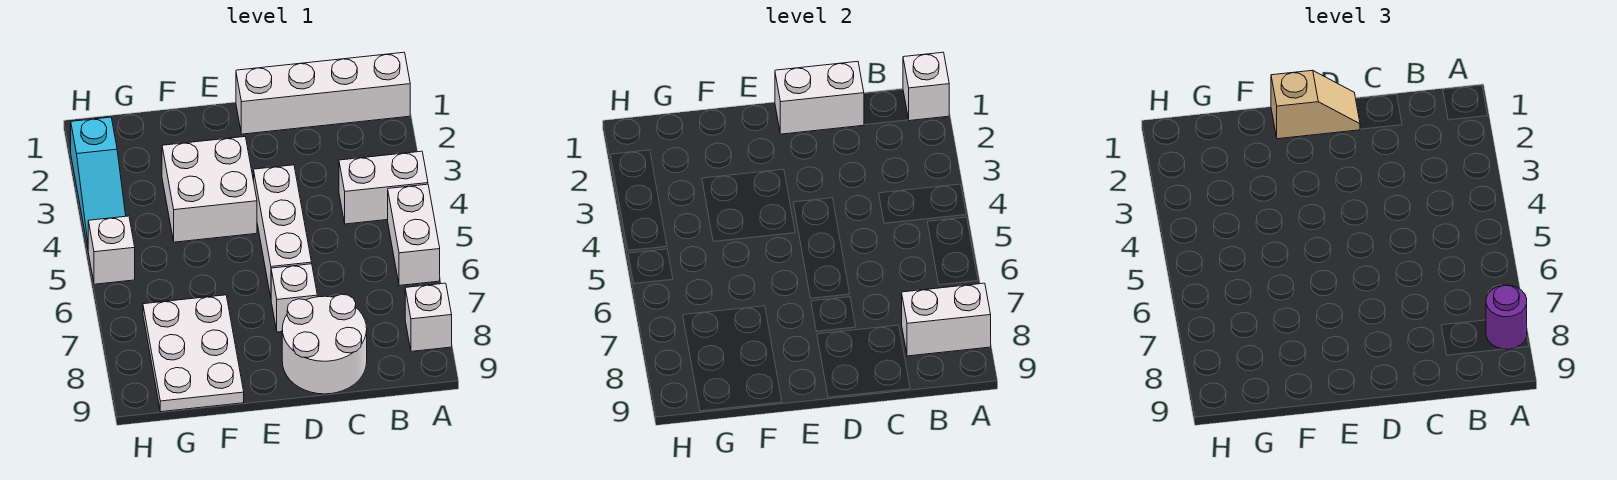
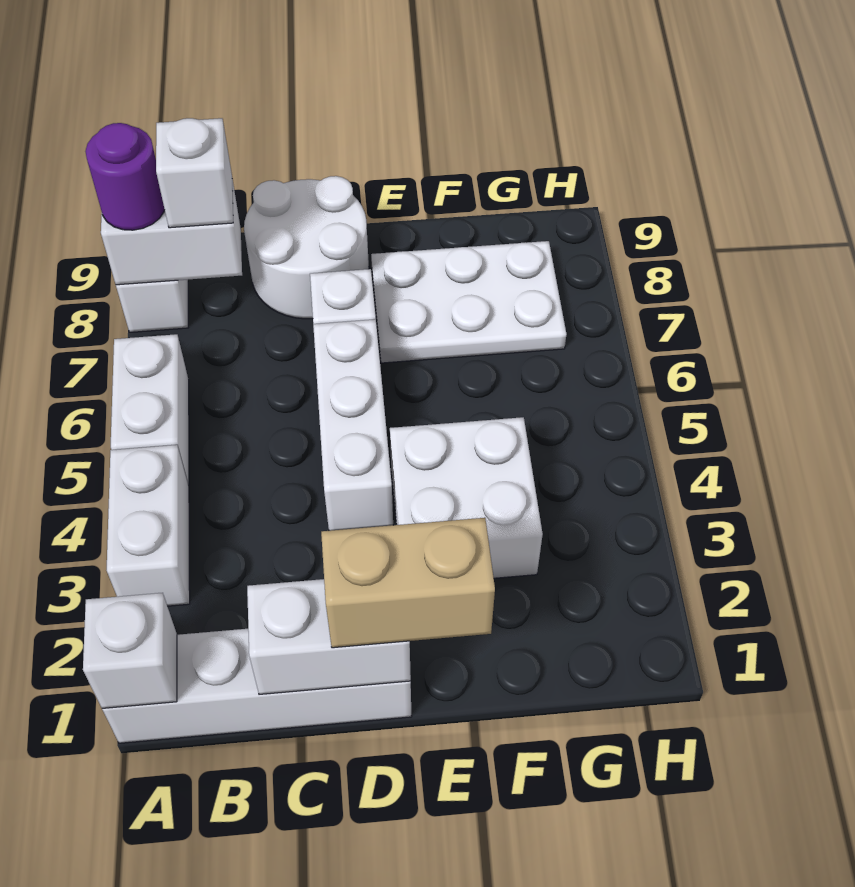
white 1x2 brick [339,151,428,224] -> white 1x2 brick turned to [107,445,190,606]
tan 1x2 slope [1271,70,1360,139] -> tan 1x2 brick [321,518,495,648]
white 2x3 plate [143,295,244,412] -> white 2x3 plate turned to [371,241,567,363]
cyan 1x3 slope [71,117,126,248] -> none
white 1x1 brick [88,216,135,284] -> white 1x1 brick moved to [156,118,233,228]

